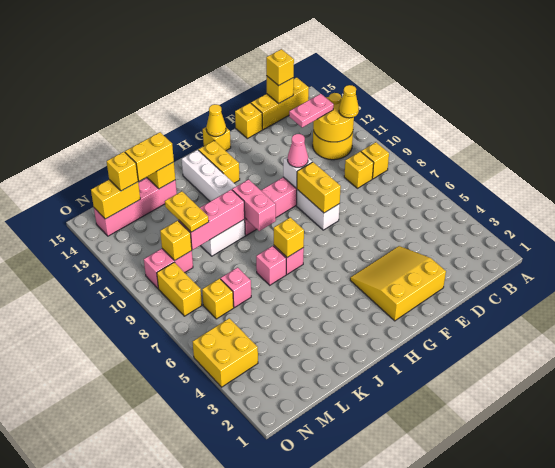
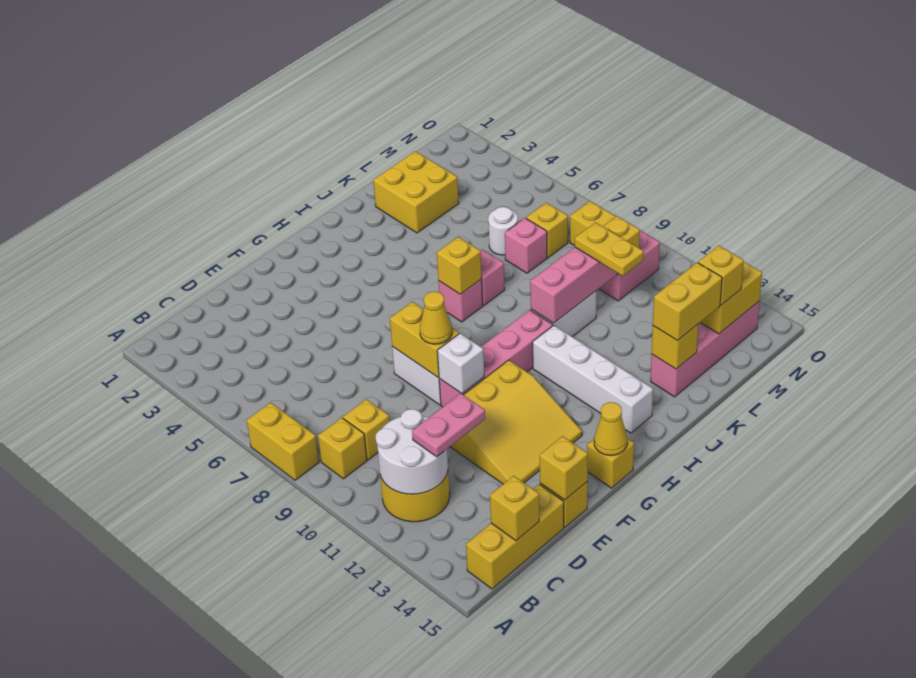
yellow 2x2 round brick [313,93,354,142] -> white 2x2 round brick [376,409,448,494]
yellow 1x1 cone [339,85,359,118] -> yellow 1x1 cone moved to [420,292,452,344]
yellow 1x1 brick [266,49,294,86] -> yellow 1x1 brick moved to [540,436,588,500]
yellow 3x3 slope [350,246,446,321] -> yellow 3x3 slope moved to [450,360,582,484]
pink 1x1 cone [288,134,308,167] -> none
yellow 1x2 brick [198,141,240,183] -> yellow 1x2 brick moved to [247,403,319,480]
pink 1x2 brick [232,179,276,231] -> none
none -> white 1x1 round brick [488,207,518,255]
yellow 2x2 brick [193,318,258,387] -> yellow 2x2 brick moved to [373,151,459,233]

